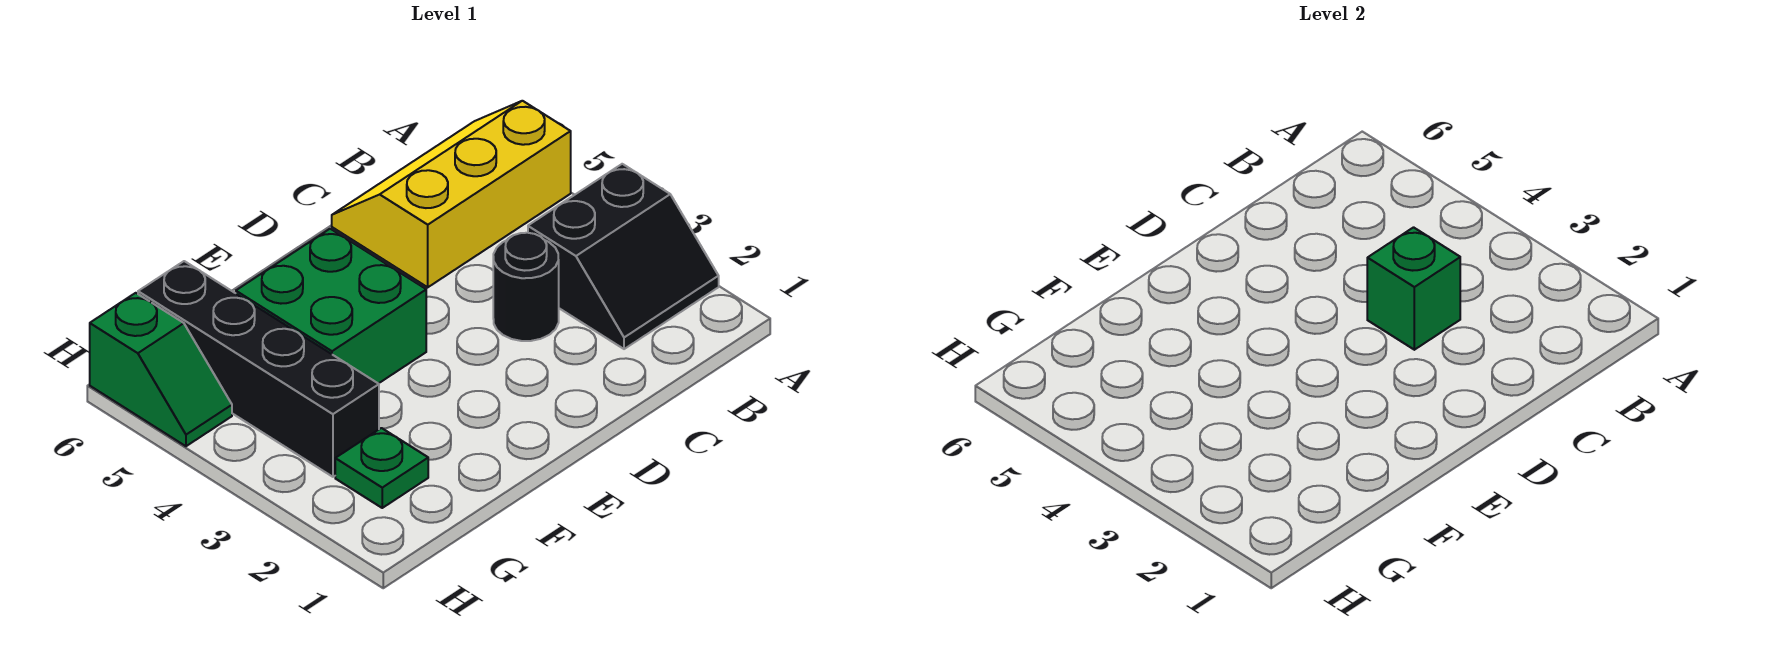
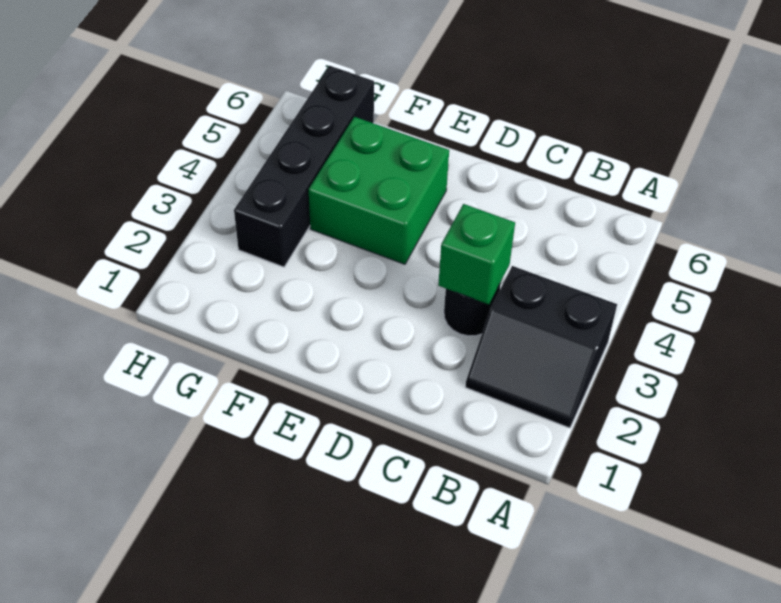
yellow 2x3 slope [332,101,571,287] -> none
green 1x1 plate [335,428,428,508] -> none
green 1x2 slope [90,293,232,446] -> none

